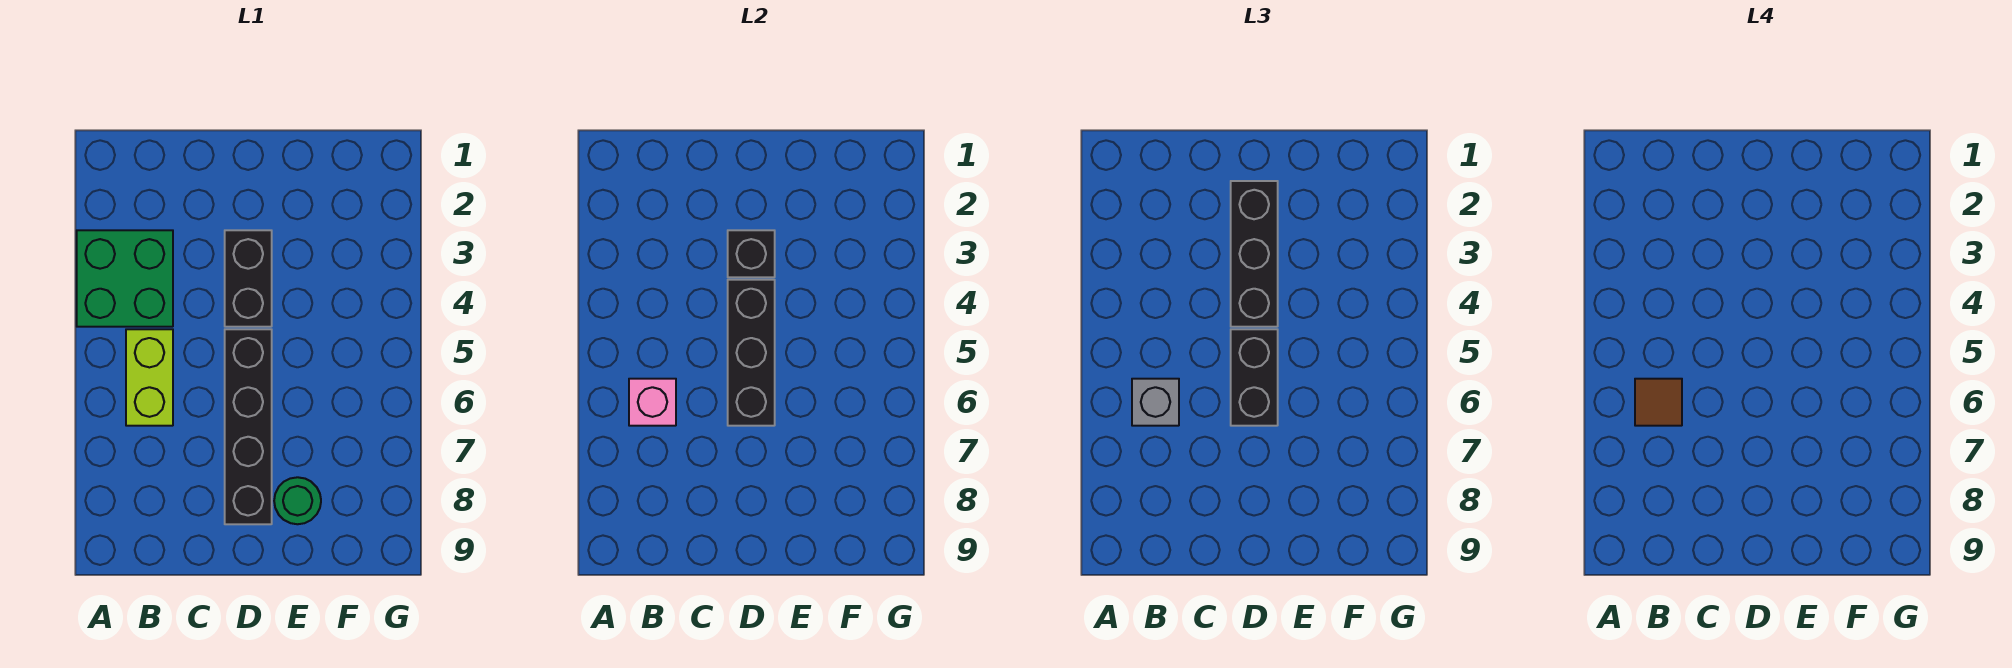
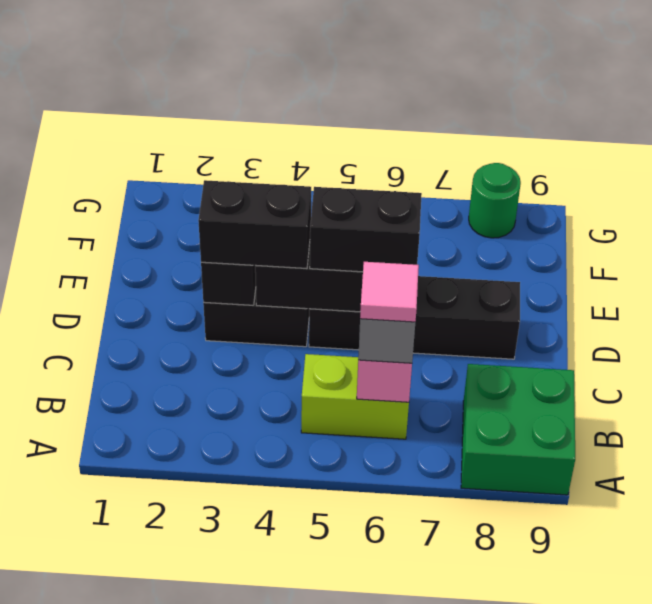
green 2x2 brick [77,230,173,327] -> green 2x2 brick moved to [461,364,575,495]
brown 1x1 tile [1635,379,1682,426] -> pink 1x1 tile [360,262,419,322]
black 1x3 brick [1231,181,1278,327] -> black 1x2 brick [198,180,311,269]
green 1x1 round brick [274,477,321,524] -> green 1x1 round brick moved to [469,163,521,238]

